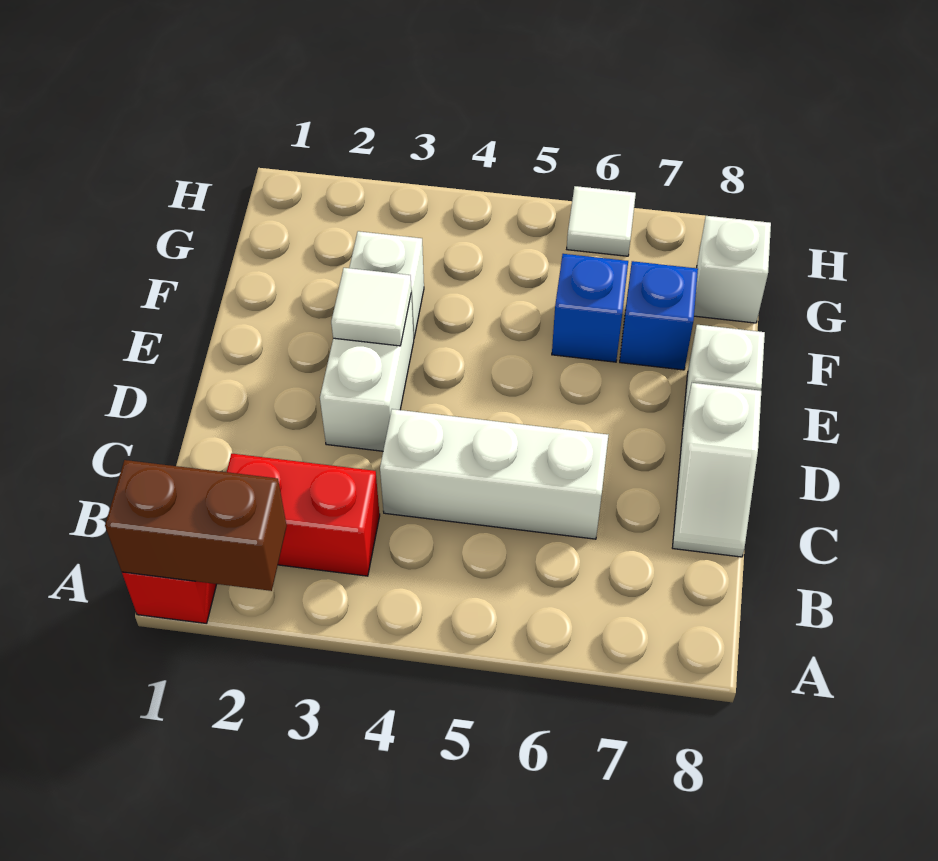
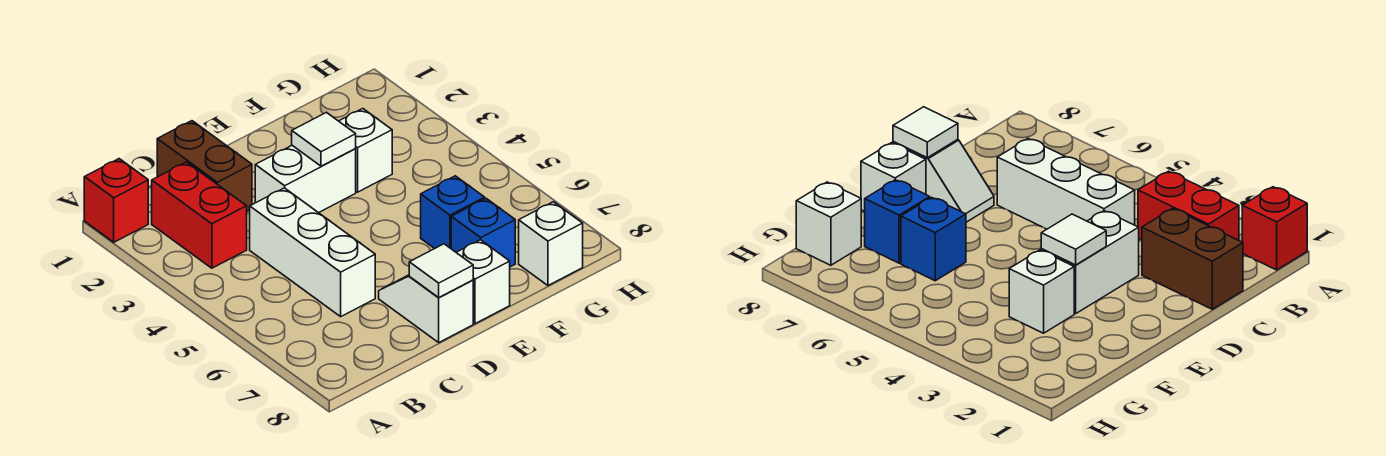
brown 1x2 brick [105,460,287,591] -> brown 1x2 brick moved to [157,121,252,211]
white 1x2 slope [673,383,761,557] -> white 1x2 slope turned to [379,275,473,342]
white 1x1 tile [567,186,636,256] -> white 1x1 tile moved to [409,244,473,298]

